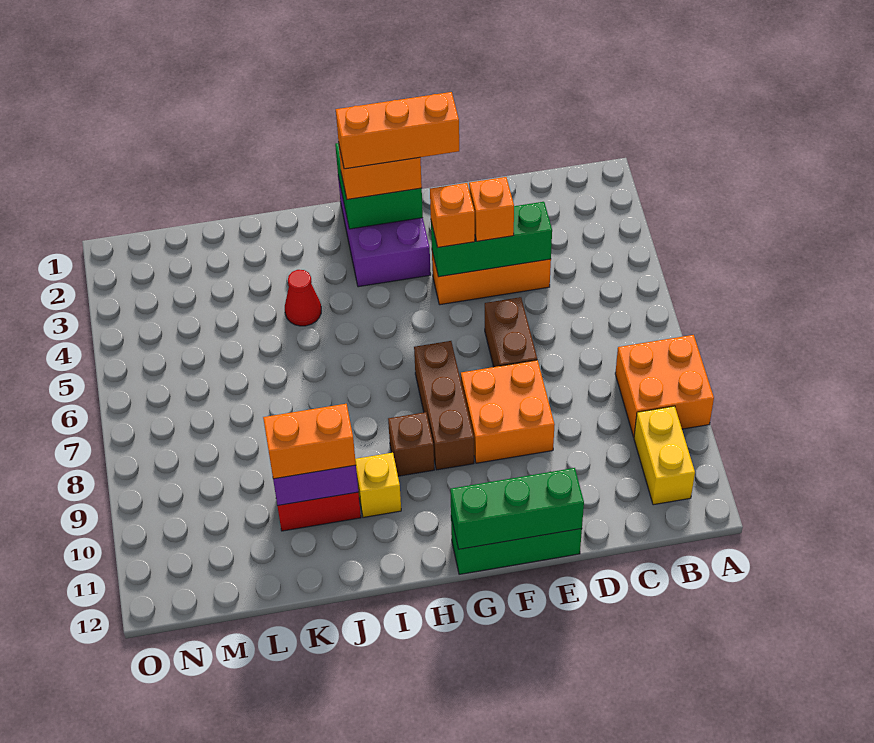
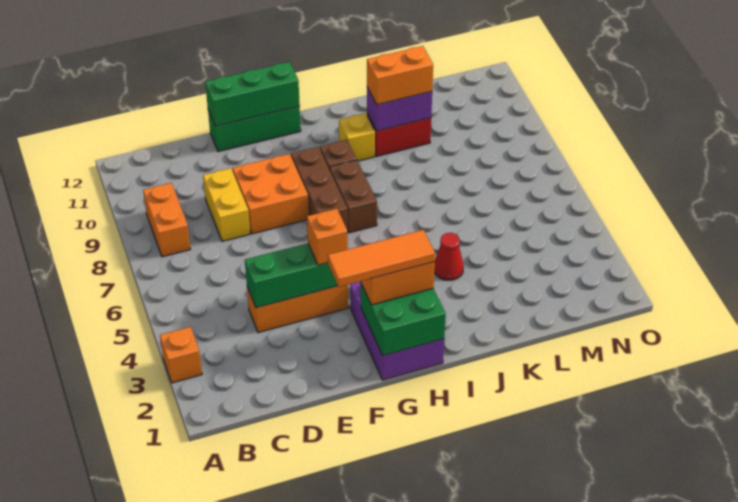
orange 2x2 brick [615,335,714,437] -> orange 1x2 brick [143,183,190,257]
yellow 1x2 brick [634,406,695,505] -> yellow 1x2 brick moved to [203,168,250,241]
orange 1x1 brick [469,177,514,241] -> orange 1x1 brick moved to [160,327,202,383]
brown 1x2 brick [485,297,537,367] -> brown 1x2 brick moved to [330,160,377,233]
orange 1x3 brick [336,92,459,169] -> orange 1x3 tile [328,230,435,287]

